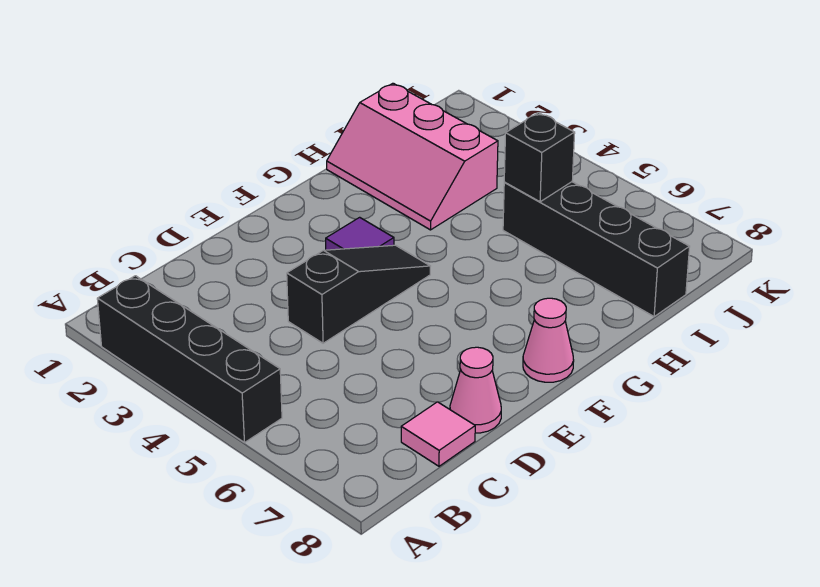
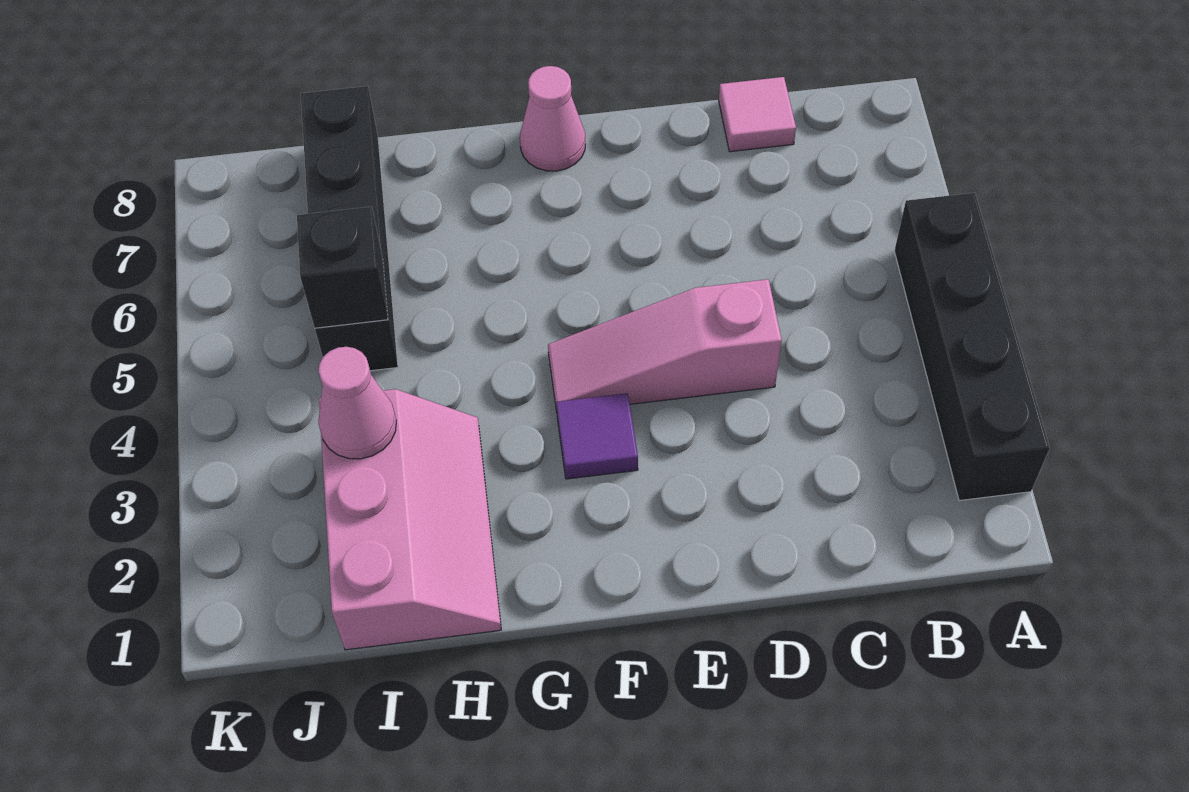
black 1x3 slope [287,245,430,343] -> pink 1x3 slope [548,279,782,410]
pink 1x1 cone [450,347,501,433] -> pink 1x1 cone moved to [318,347,396,459]

